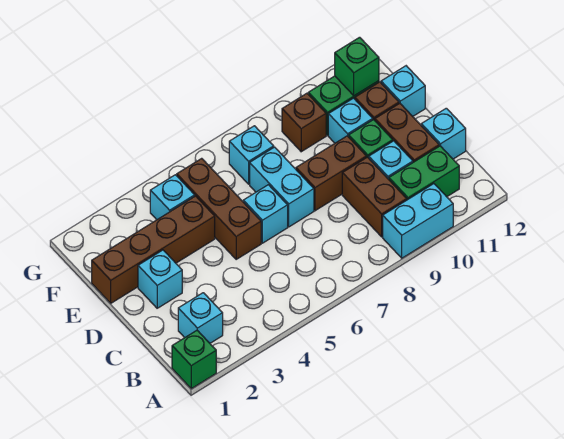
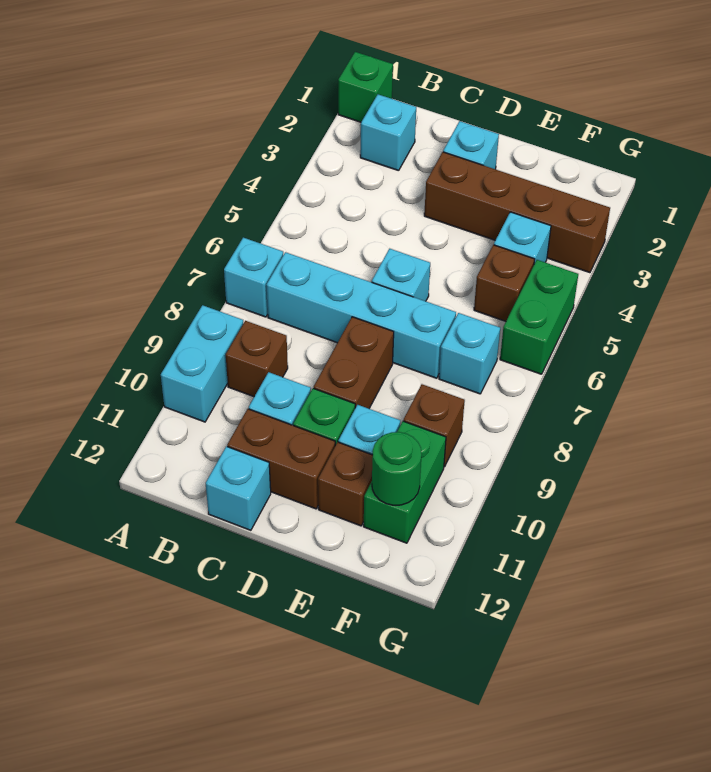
brown 1x2 brick [342,157,407,237] -> brown 1x1 brick [226,321,288,397]
green 1x2 brick [389,146,459,200] -> green 1x2 brick moved to [500,260,578,374]
brown 1x3 brick [177,158,261,259] -> brown 1x1 brick [474,245,535,321]
cyan 1x2 brick [250,147,314,227] -> cyan 1x4 brick [266,252,456,378]
brown 1x4 brick [92,196,215,303] -> brown 1x4 brick turned to [424,152,610,273]
cyan 1x1 brick [381,66,425,116] -> cyan 1x1 brick moved to [224,238,283,317]
green 1x1 brick [335,37,379,96] -> green 1x1 round brick [372,432,422,505]

